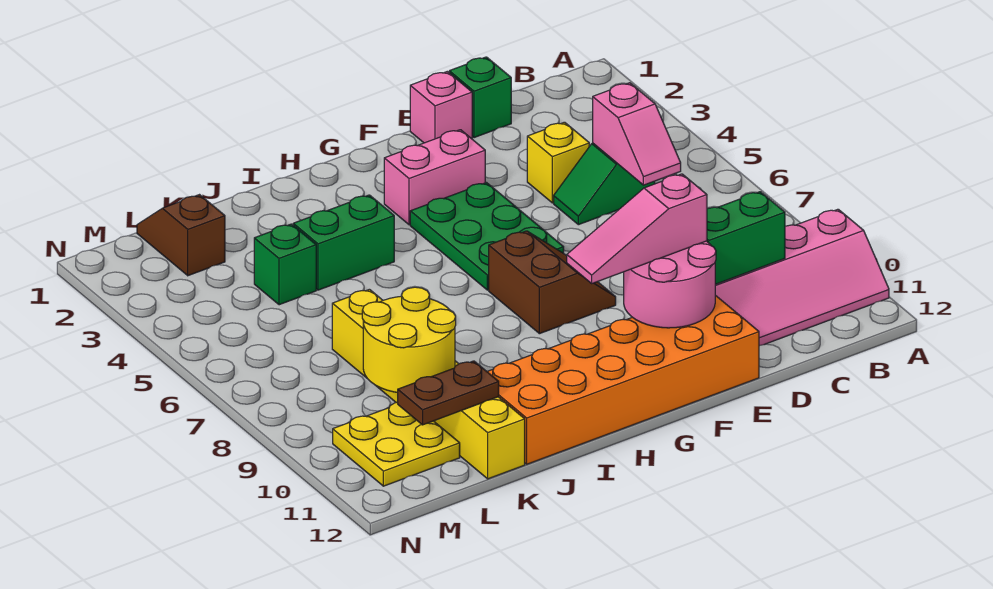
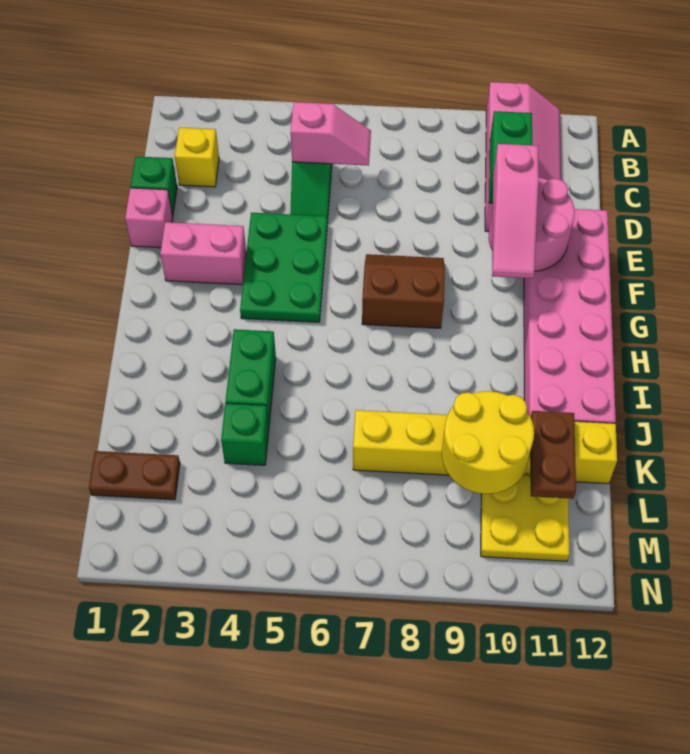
yellow 1x1 brick [527,122,589,203] -> yellow 1x1 brick moved to [175,128,219,187]
orange 2x6 brick [487,295,759,464] -> pink 2x6 brick [524,209,616,423]
pink 1x2 brick [384,130,485,225] -> pink 1x2 brick turned to [160,222,246,285]
green 2x3 plate [410,183,564,290] -> green 2x3 plate turned to [240,213,327,322]
brown 1x2 slope [137,195,225,276] -> brown 1x2 plate [89,451,180,500]

